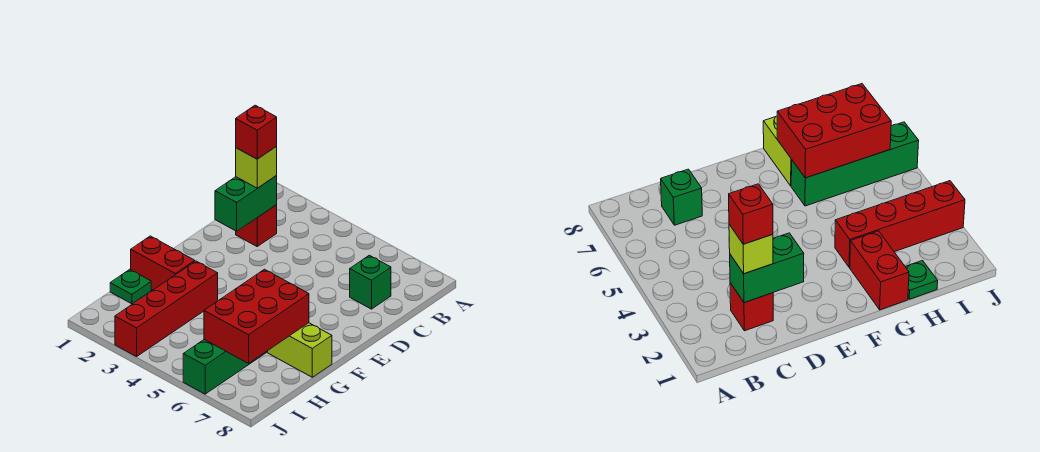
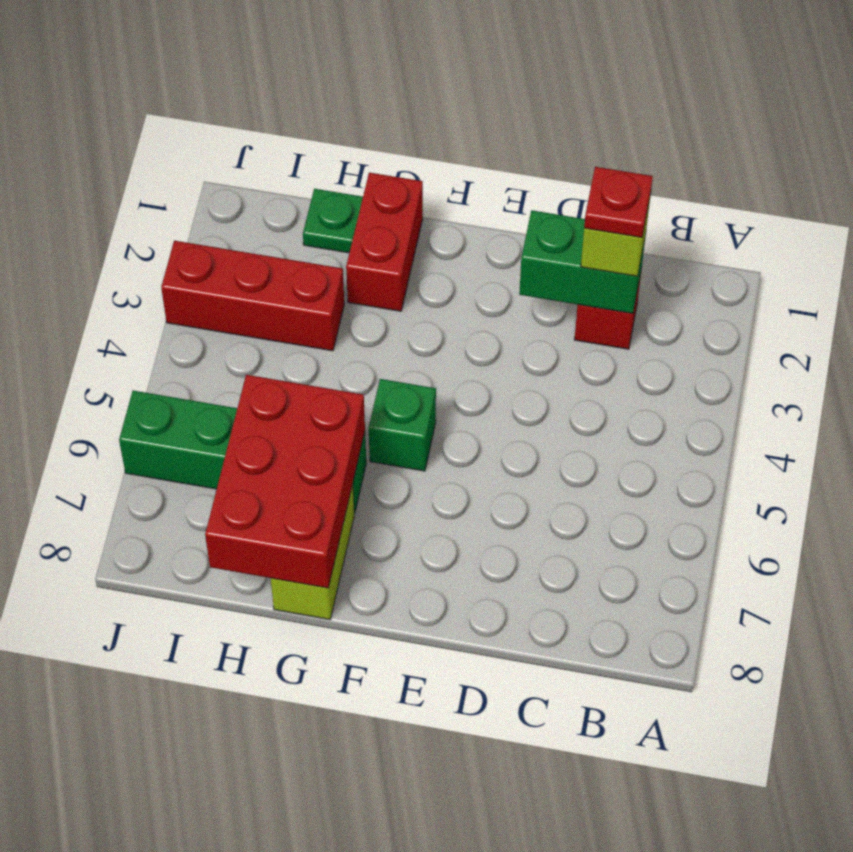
red 1x1 brick [236,105,277,159] -> red 1x1 plate [584,167,653,237]
green 1x1 brick [350,255,391,309] -> green 1x1 brick moved to [369,379,436,471]
red 1x4 brick [115,261,218,357] -> red 1x3 brick [161,241,344,351]
red 2x3 brick [204,269,309,363] -> red 2x3 brick turned to [205,375,365,588]

